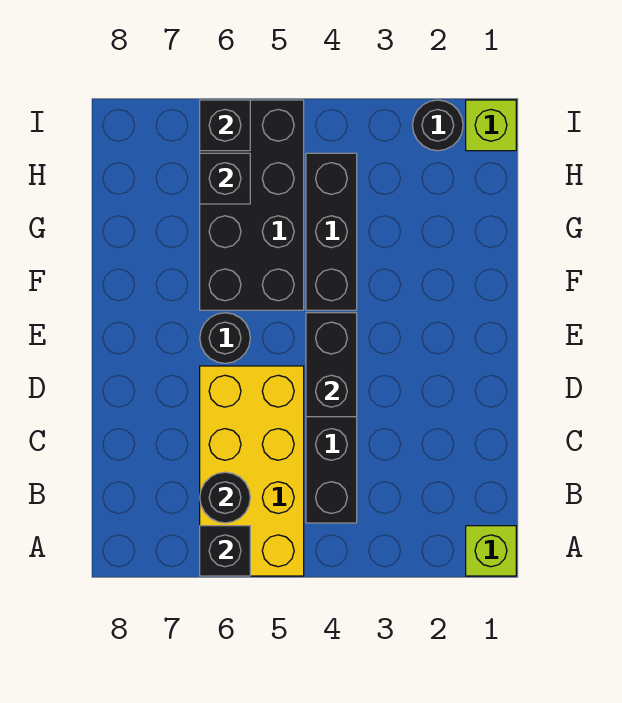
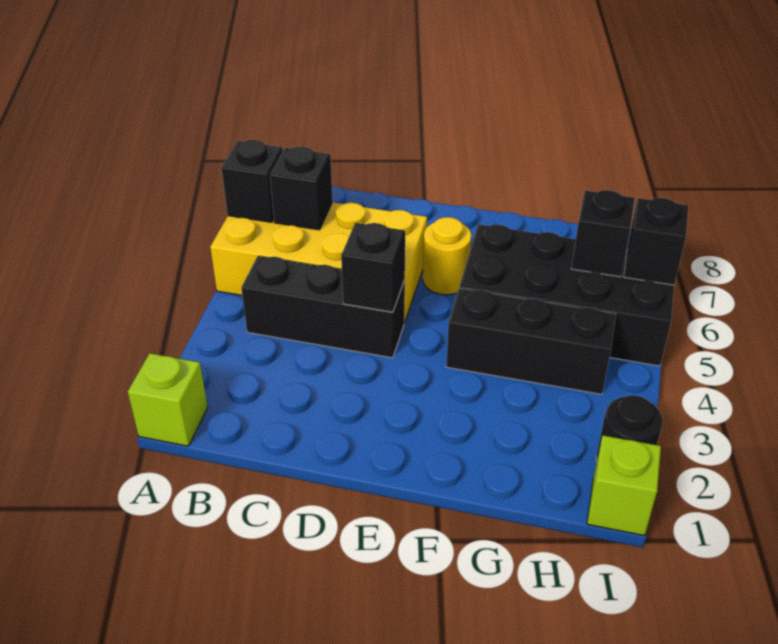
black 1x1 round brick [200,472,250,523] -> black 1x1 brick [270,147,333,230]
black 1x2 brick [306,313,357,417] -> black 1x1 brick [341,223,405,312]
black 1x1 round brick [200,313,250,363] -> yellow 1x1 round brick [423,217,471,295]

